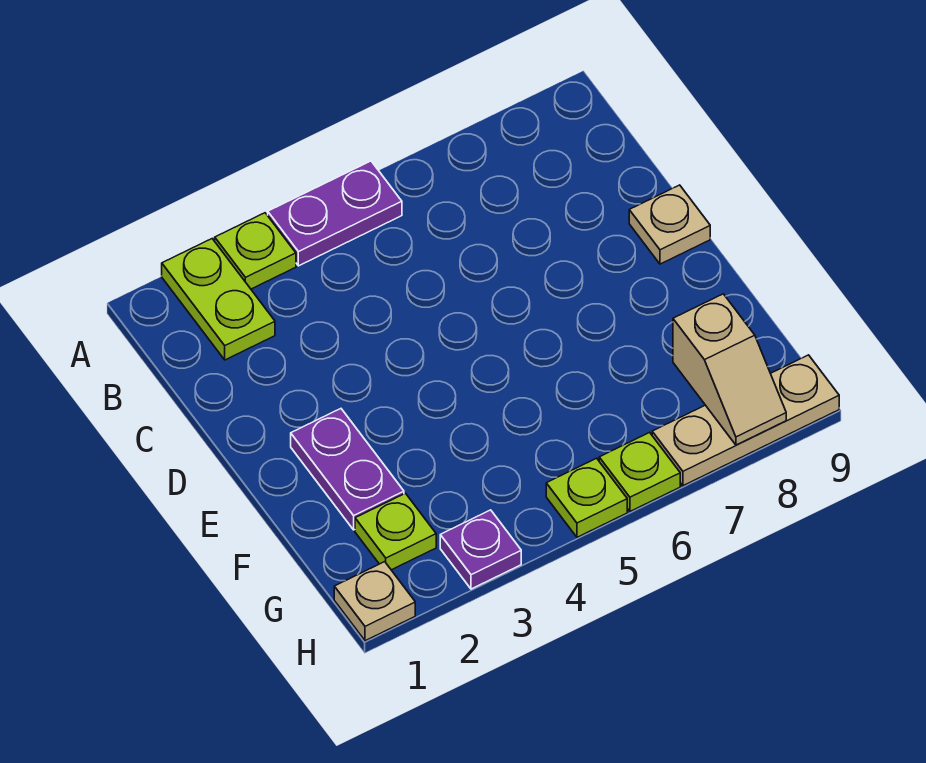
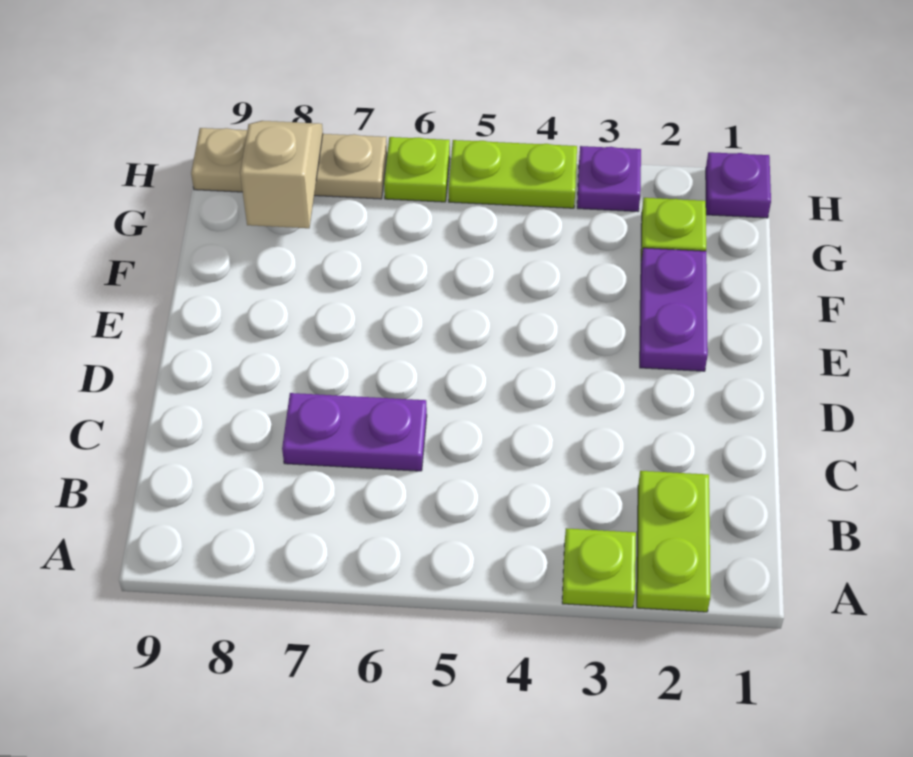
purple 1x2 plate [268,161,402,266] -> purple 1x2 plate moved to [282,393,427,471]
tan 1x1 plate [629,185,710,264] -> none
tan 1x1 plate [334,562,415,641] -> purple 1x1 plate [706,152,771,218]
lime 1x1 plate [546,458,627,537] -> lime 1x2 plate [449,140,577,208]

